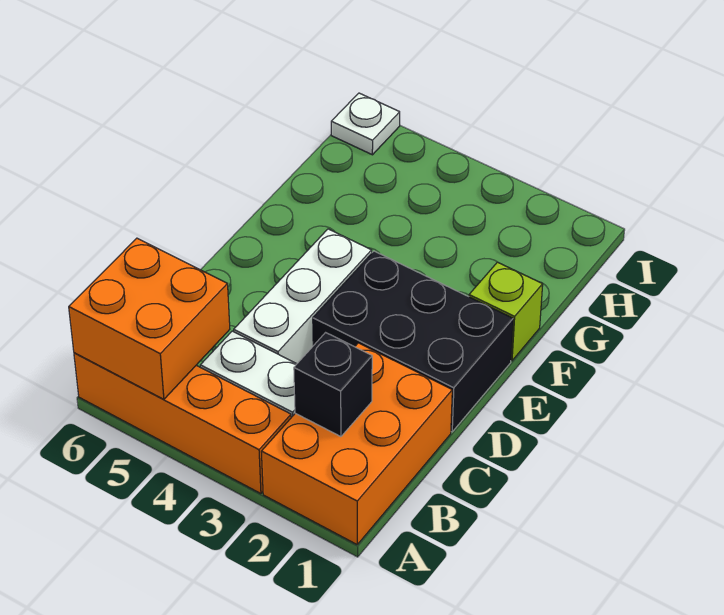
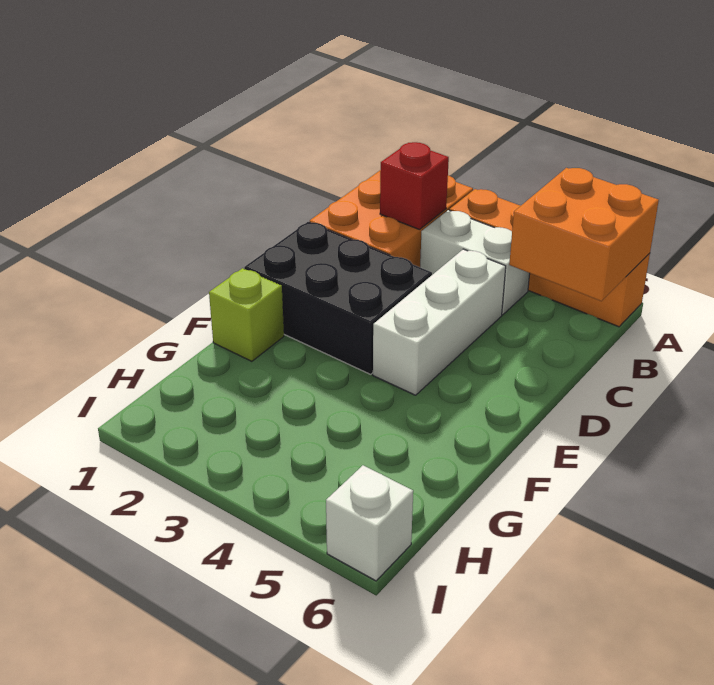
black 1x1 brick [294,333,372,437] -> red 1x1 brick [380,142,449,229]
white 1x1 plate [331,93,400,155] -> white 1x1 brick [326,465,413,581]

